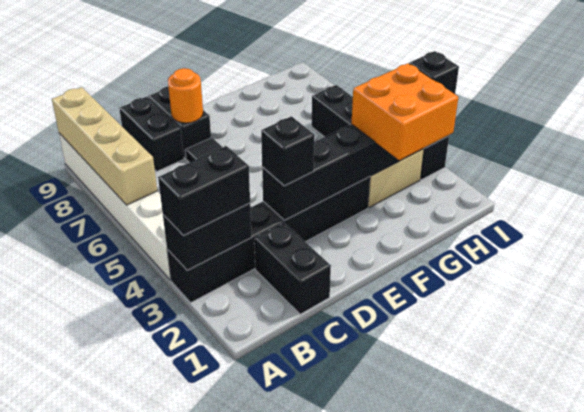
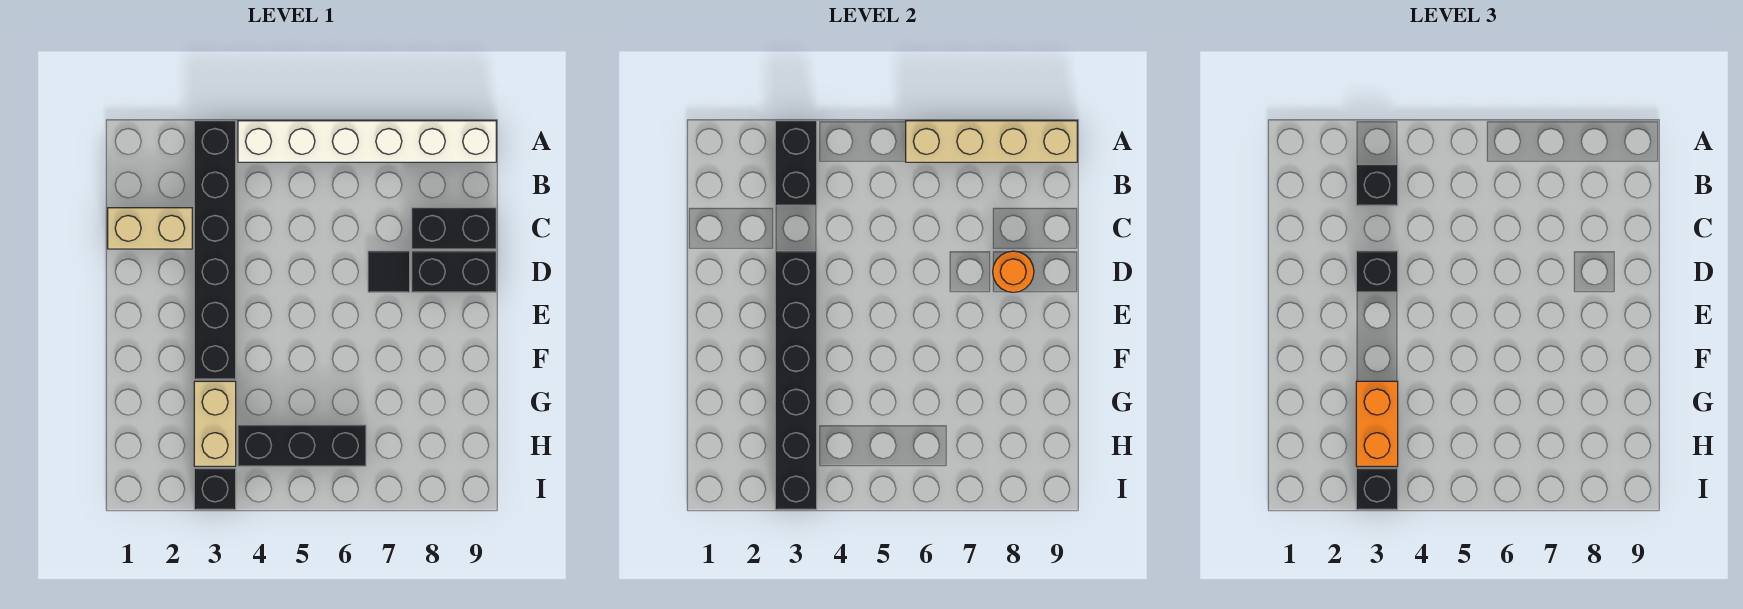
black 1x2 brick [158,146,250,236] -> black 1x1 brick [1356,164,1398,206]
black 1x2 brick [254,223,331,314] -> tan 1x2 brick [108,208,192,249]
orange 2x2 brick [351,63,458,160] -> orange 1x2 brick [1356,381,1398,466]

